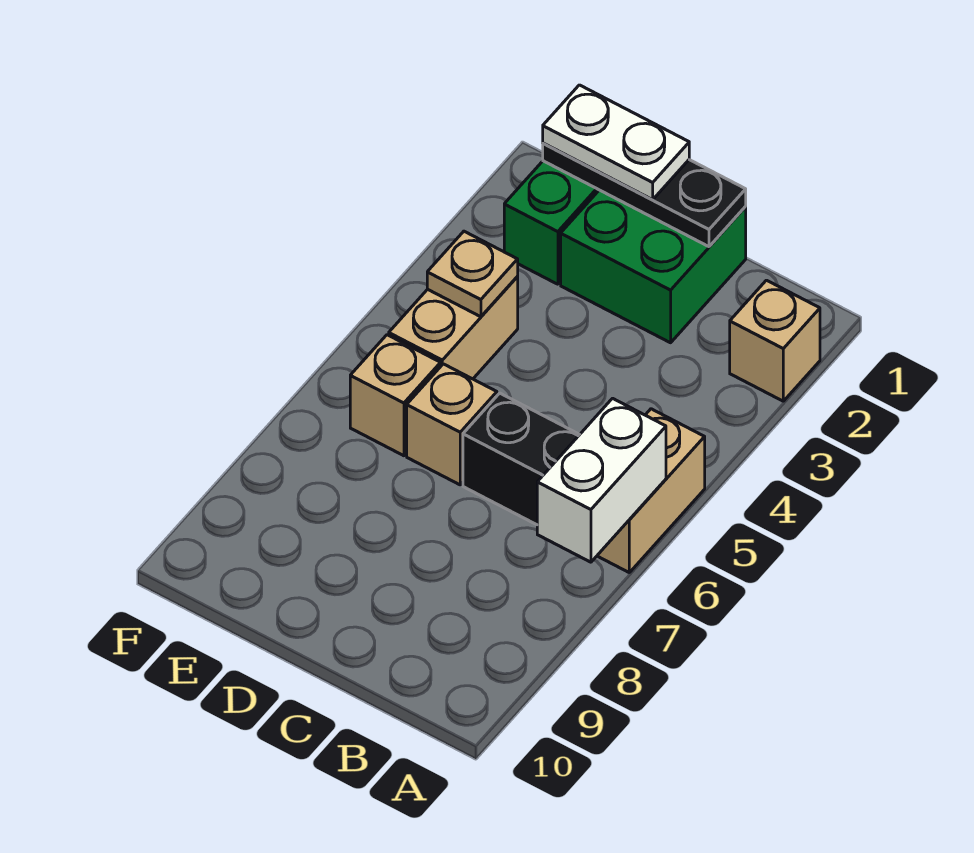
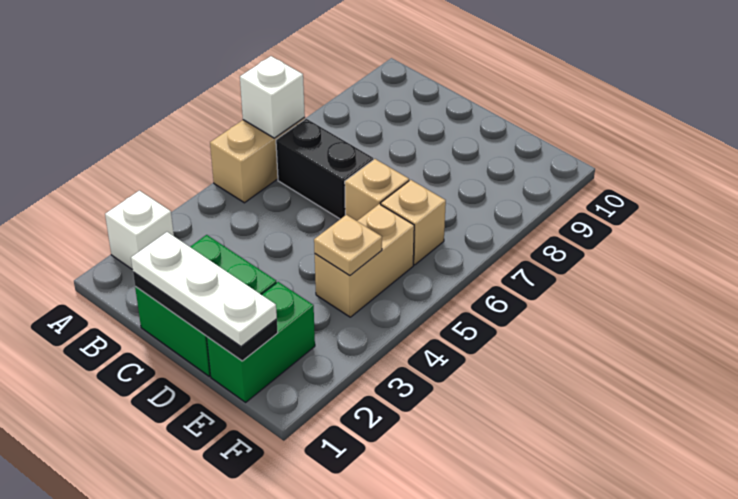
tan 1x1 brick [730,280,820,401] -> white 1x1 brick [105,191,174,270]
white 1x2 brick [537,398,666,562] -> white 1x1 brick [240,56,305,138]
white 1x2 plate [543,85,689,200] -> white 1x3 plate [131,232,277,346]

